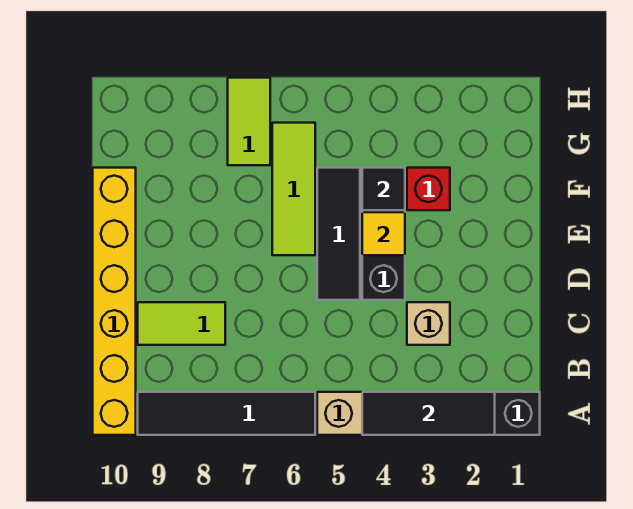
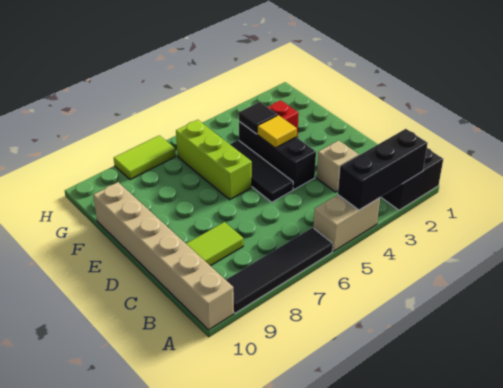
black 1x3 tile [362,392,495,435] -> black 1x3 brick [338,129,428,210]
yellow 1x6 brick [93,168,136,435] -> tan 1x6 brick [93,182,234,330]
lime 1x3 tile [272,123,315,255] -> lime 1x3 brick [176,120,252,200]
lime 1x2 tile [228,78,270,165] -> lime 1x2 tile turned to [114,135,176,180]

